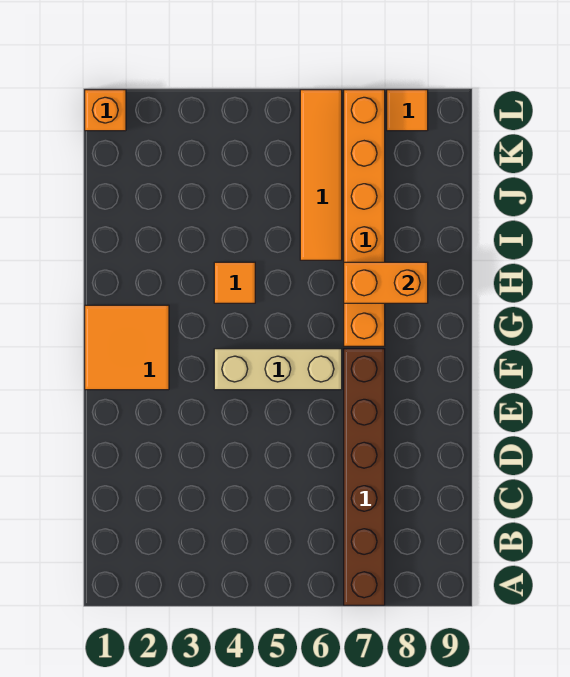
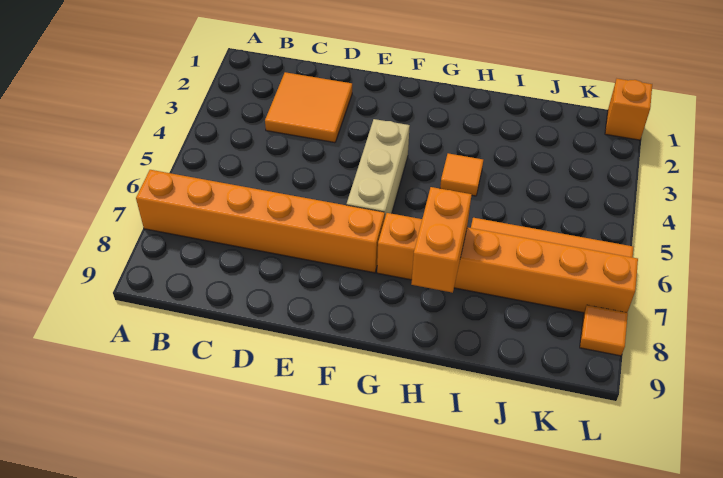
brown 1x6 brick [344,349,385,605] -> orange 1x6 brick [136,170,385,273]
orange 2x2 tile [85,305,169,390] -> orange 2x2 tile moved to [265,72,352,143]

